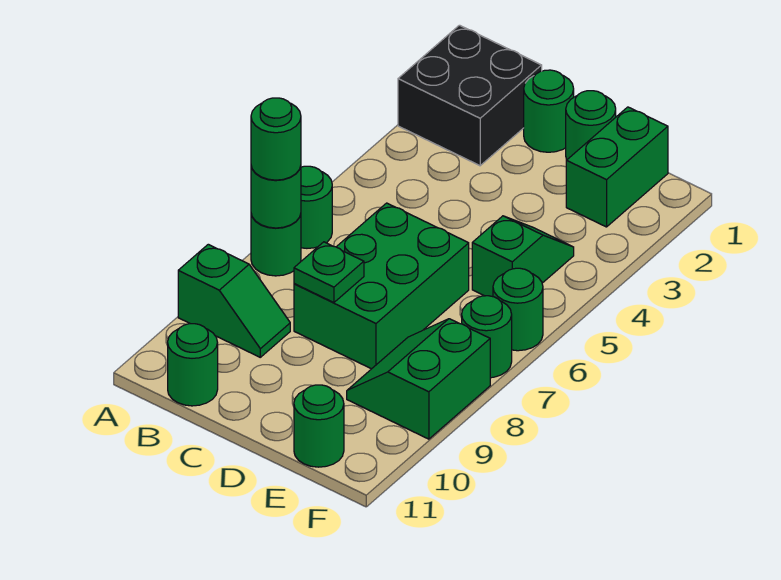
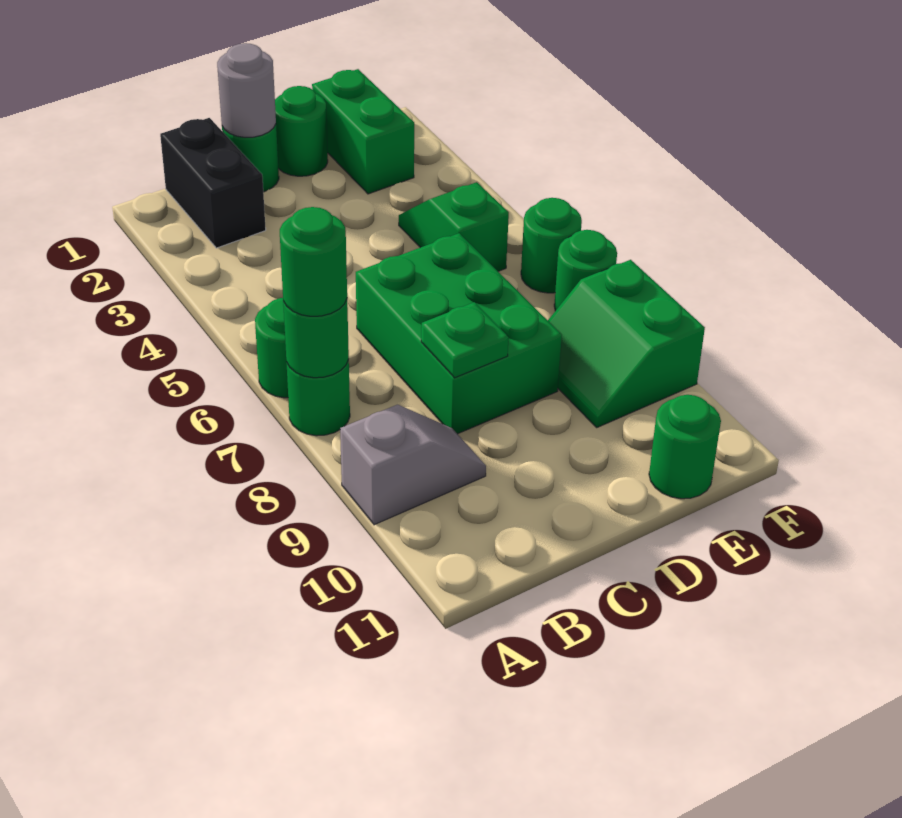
black 2x2 brick [398,25,542,166] -> black 1x2 brick [160,118,266,248]
green 1x2 slope [178,244,290,357] -> grey 1x2 slope [340,405,486,525]
green 1x1 round brick [168,324,218,406] -> none
none -> grey 1x1 round brick [217,43,276,137]

